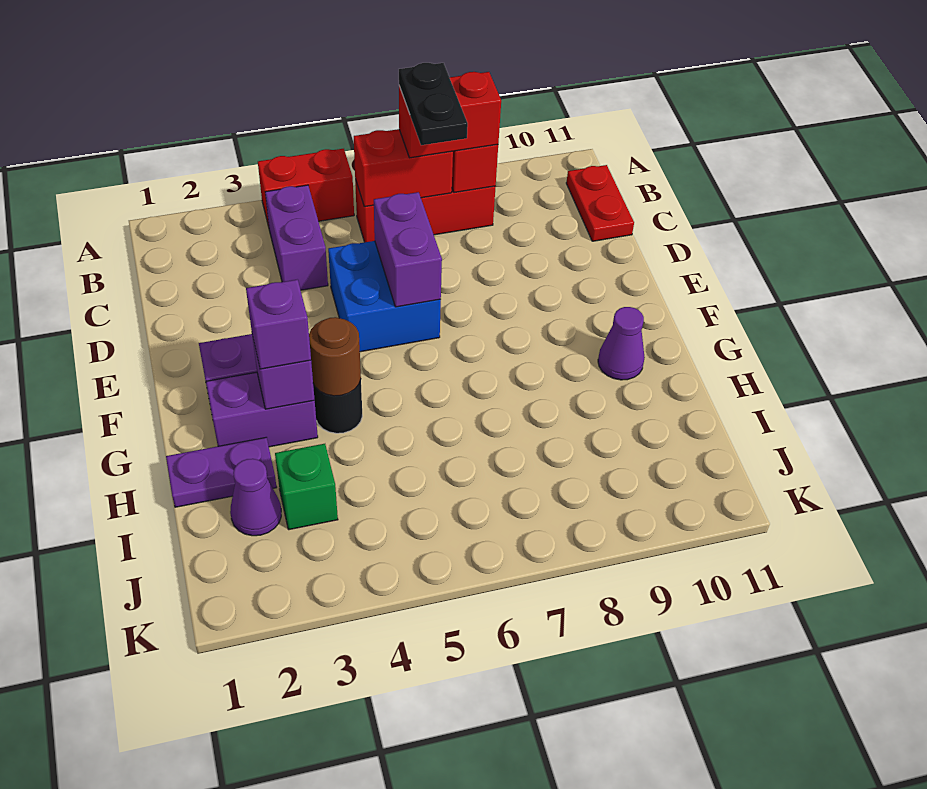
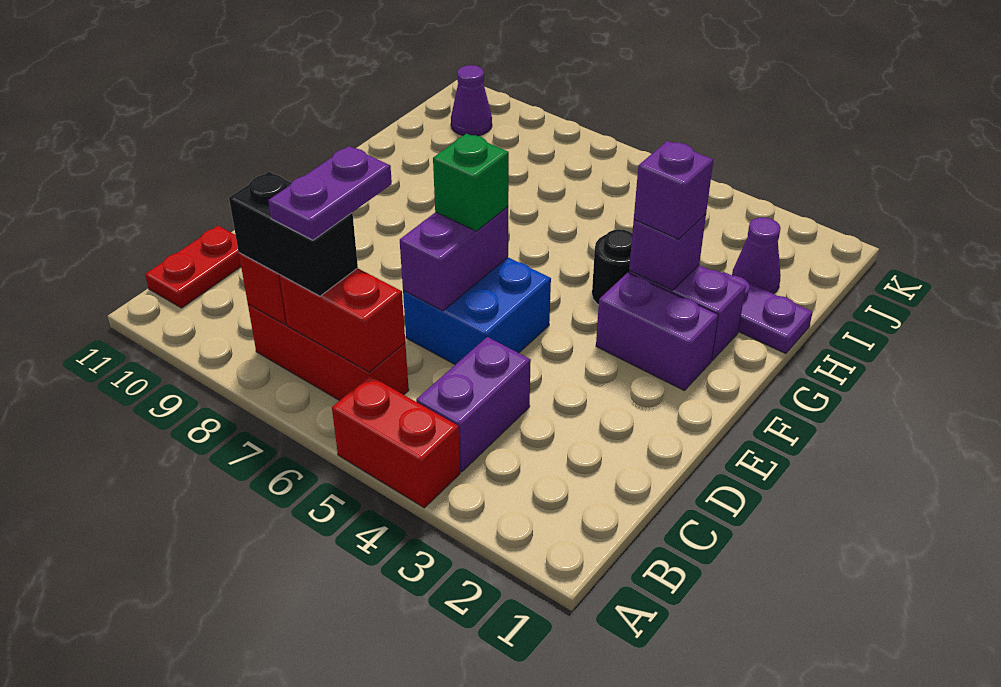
red 1x2 brick [399,72,501,158] -> black 1x2 brick [229,172,358,296]
black 1x2 plate [399,63,468,145] -> purple 1x2 plate [268,146,392,240]
brown 1x1 round brick [309,317,361,396] -> none
purple 1x1 cone [598,307,645,380] -> purple 1x1 cone moved to [451,65,492,136]
green 1x1 brick [275,444,338,530] -> green 1x1 brick moved to [433,134,509,231]

